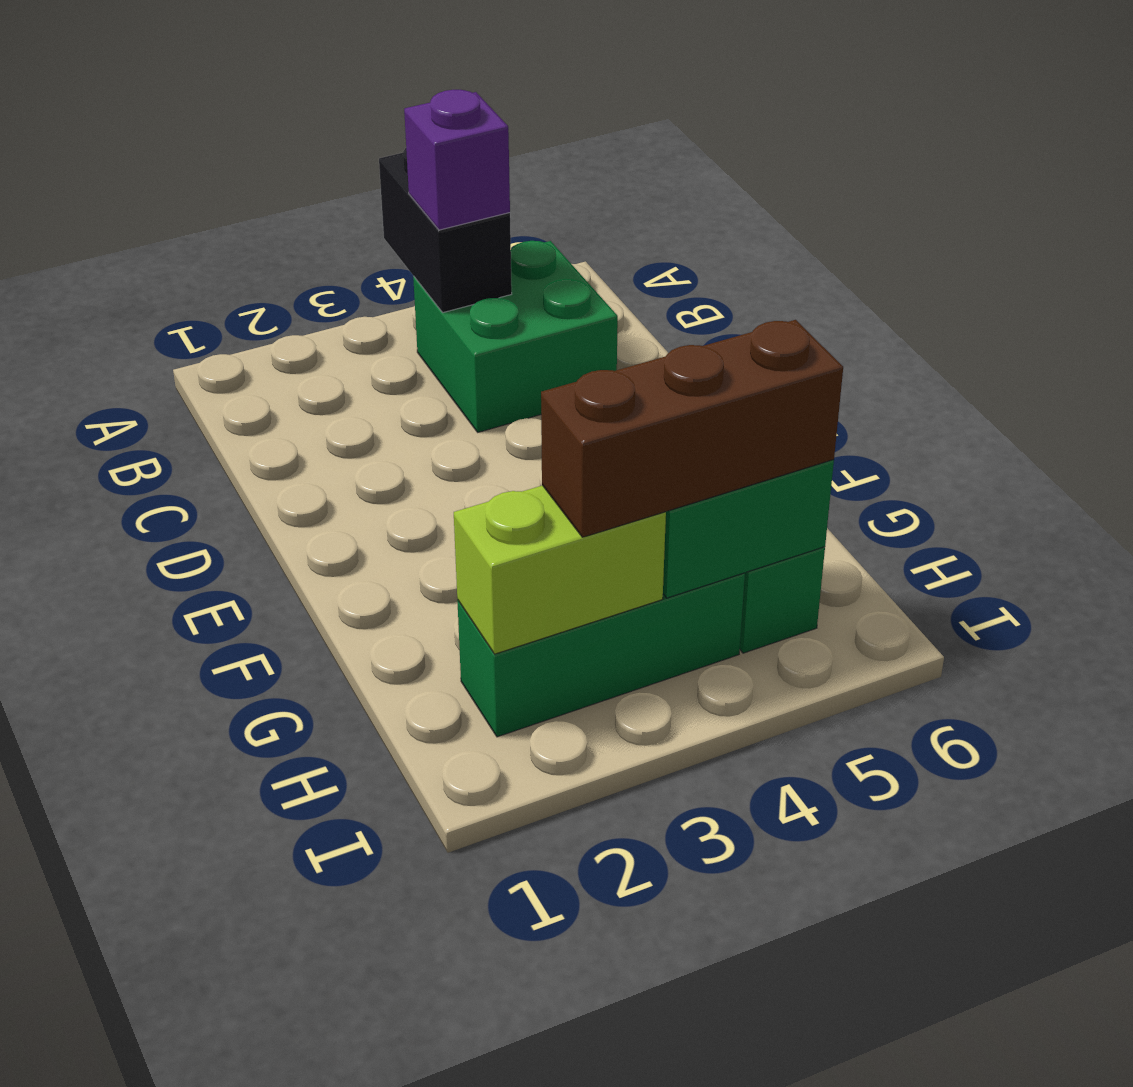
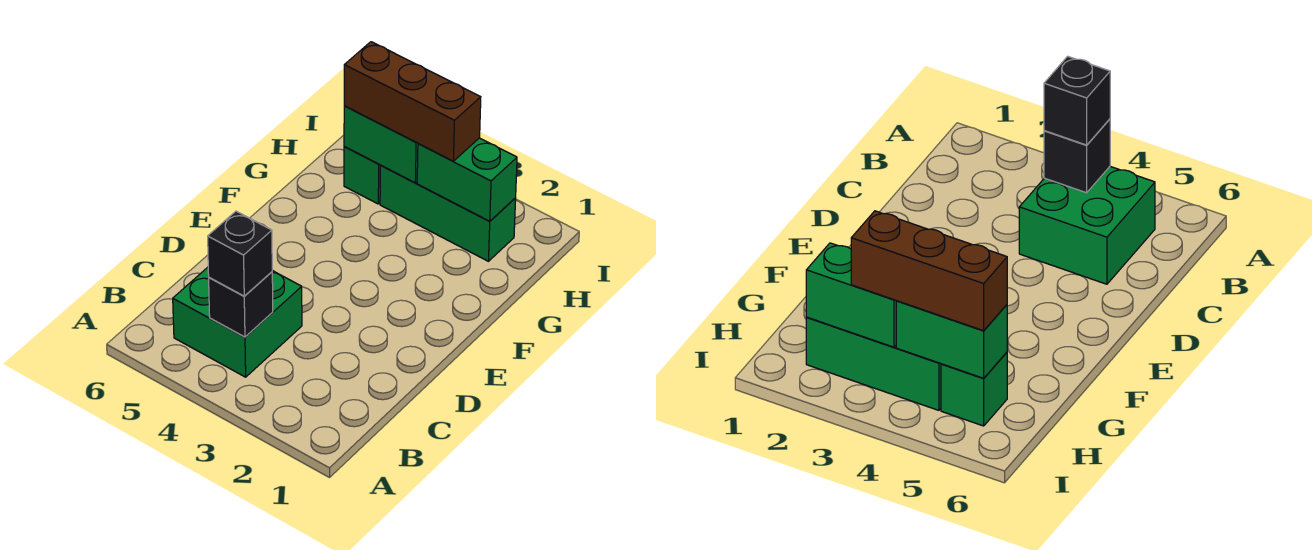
black 1x2 brick [379,148,512,313] -> black 1x1 brick [209,272,273,337]
purple 1x1 brick [404,90,510,230] -> black 1x1 brick [208,211,272,296]
lime 1x2 brick [454,485,666,654] -> green 1x2 brick [417,138,517,221]

